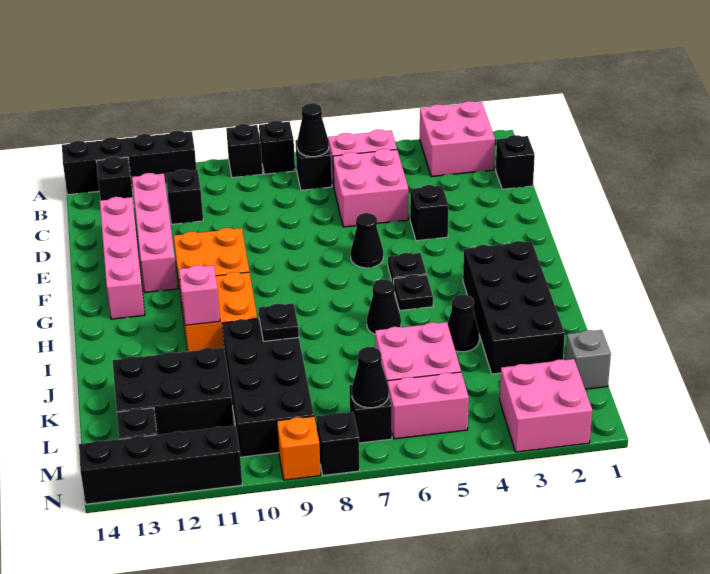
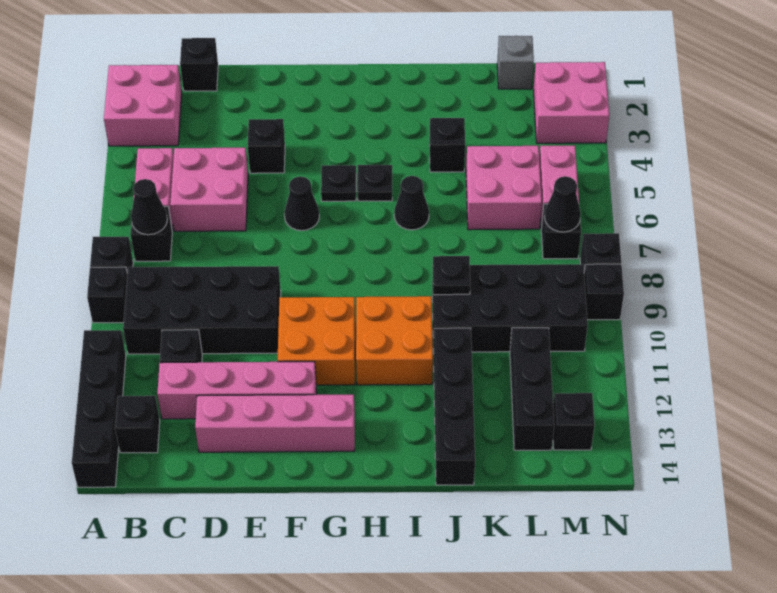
black 2x4 brick [463,241,565,374] -> black 2x4 brick moved to [123,266,281,354]
pink 1x1 brick [179,265,220,325] -> none
black 1x1 cone [448,294,479,352] -> black 1x1 brick [429,118,465,172]
black 2x3 brick [113,348,234,435] -> black 1x3 brick [510,328,554,450]
orange 1x1 brick [277,416,321,480] -> black 1x1 brick [584,264,624,320]
black 1x4 brick [79,426,242,504] -> black 1x4 brick moved to [433,328,475,485]

